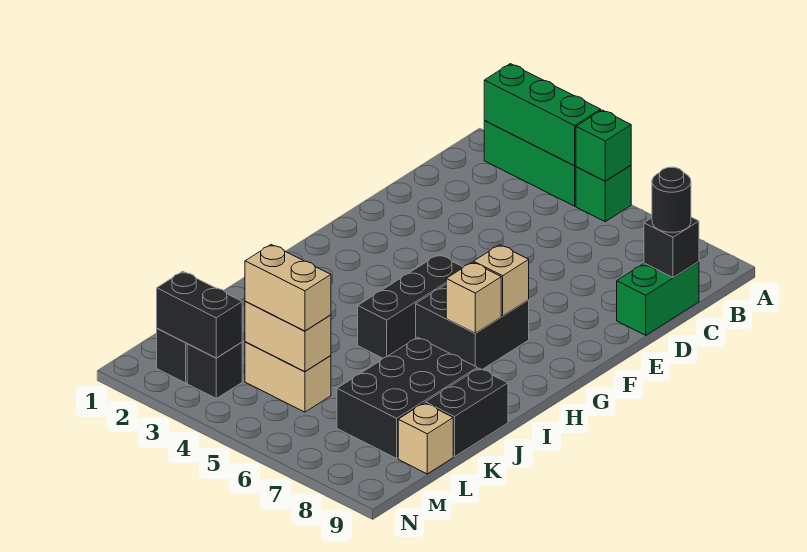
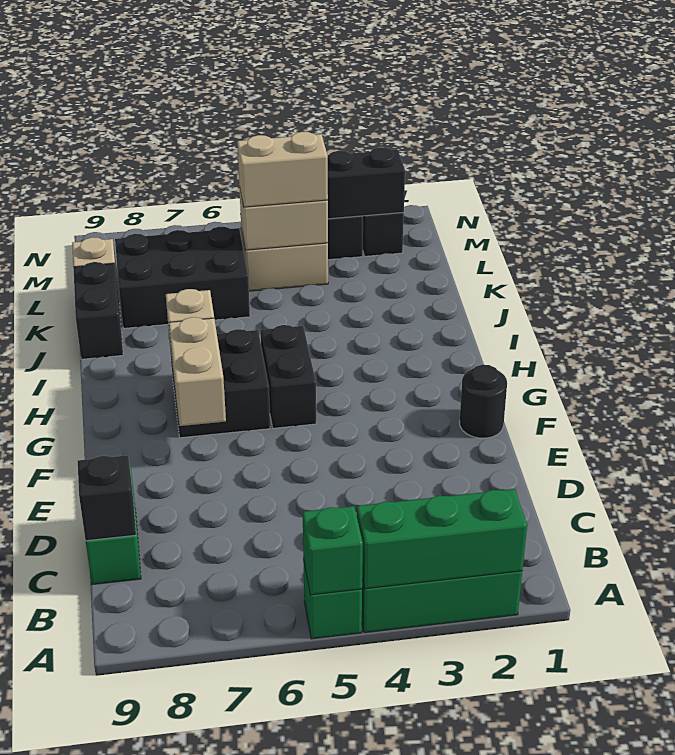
black 1x1 round brick [652,167,691,232] -> black 1x1 round brick moved to [459,365,507,438]
black 1x3 brick [358,254,463,358] -> black 1x2 brick [260,325,316,428]
tan 1x1 brick [474,245,529,316] -> tan 1x2 brick [169,317,226,426]
black 2x3 brick [337,337,477,458] -> black 2x3 brick turned to [115,227,250,328]

